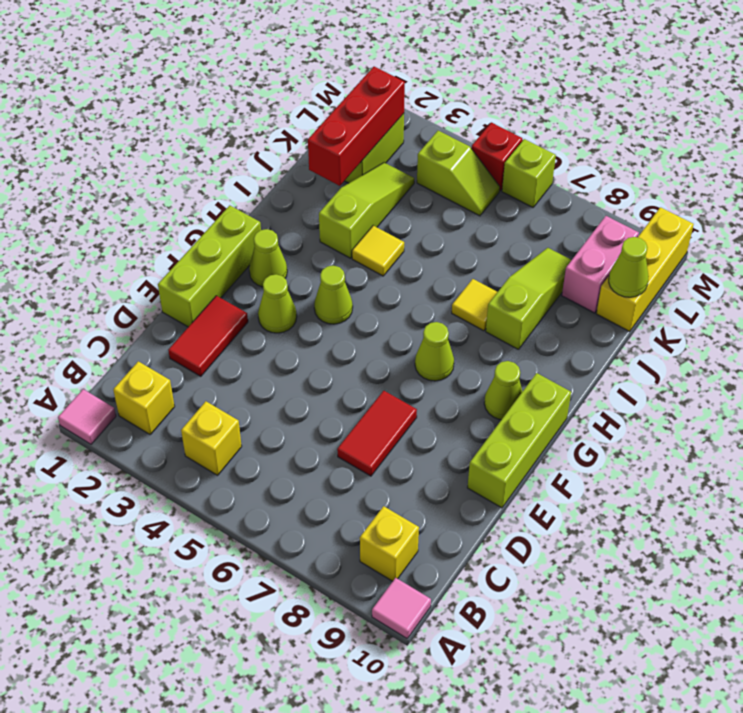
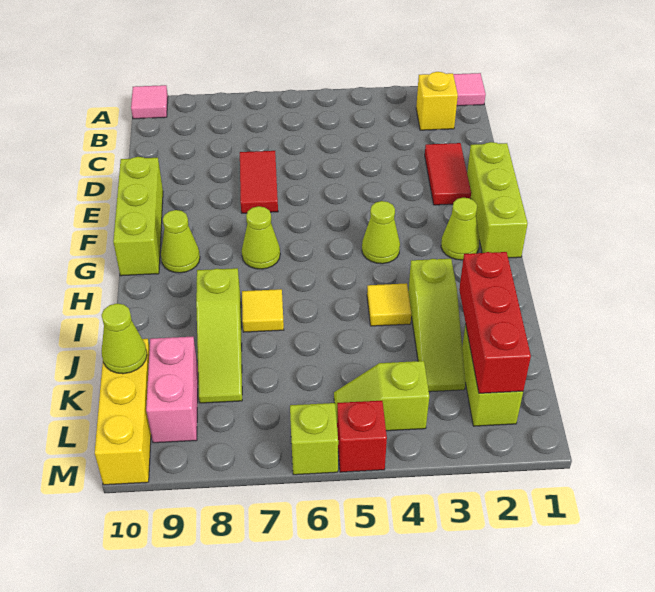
yellow 1x1 brick [181,401,242,475] -> none
yellow 1x1 brick [360,506,419,581] -> none
lime 1x1 cone [258,274,297,333] -> none

